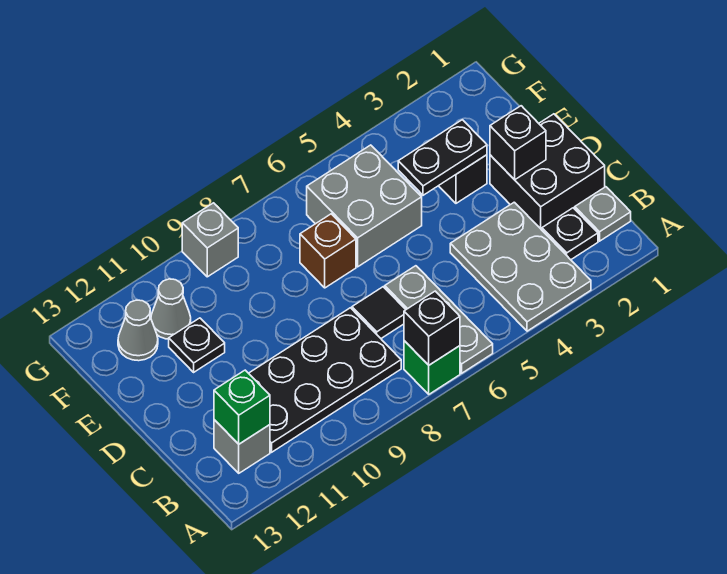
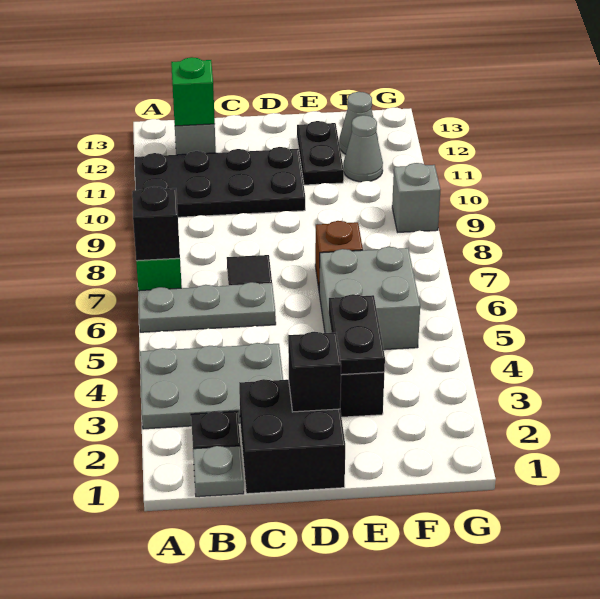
black 2x4 plate [249,308,401,452] -> black 2x4 plate turned to [135,147,305,217]
black 1x1 plate [169,318,225,372] -> black 1x2 plate [297,121,344,185]

